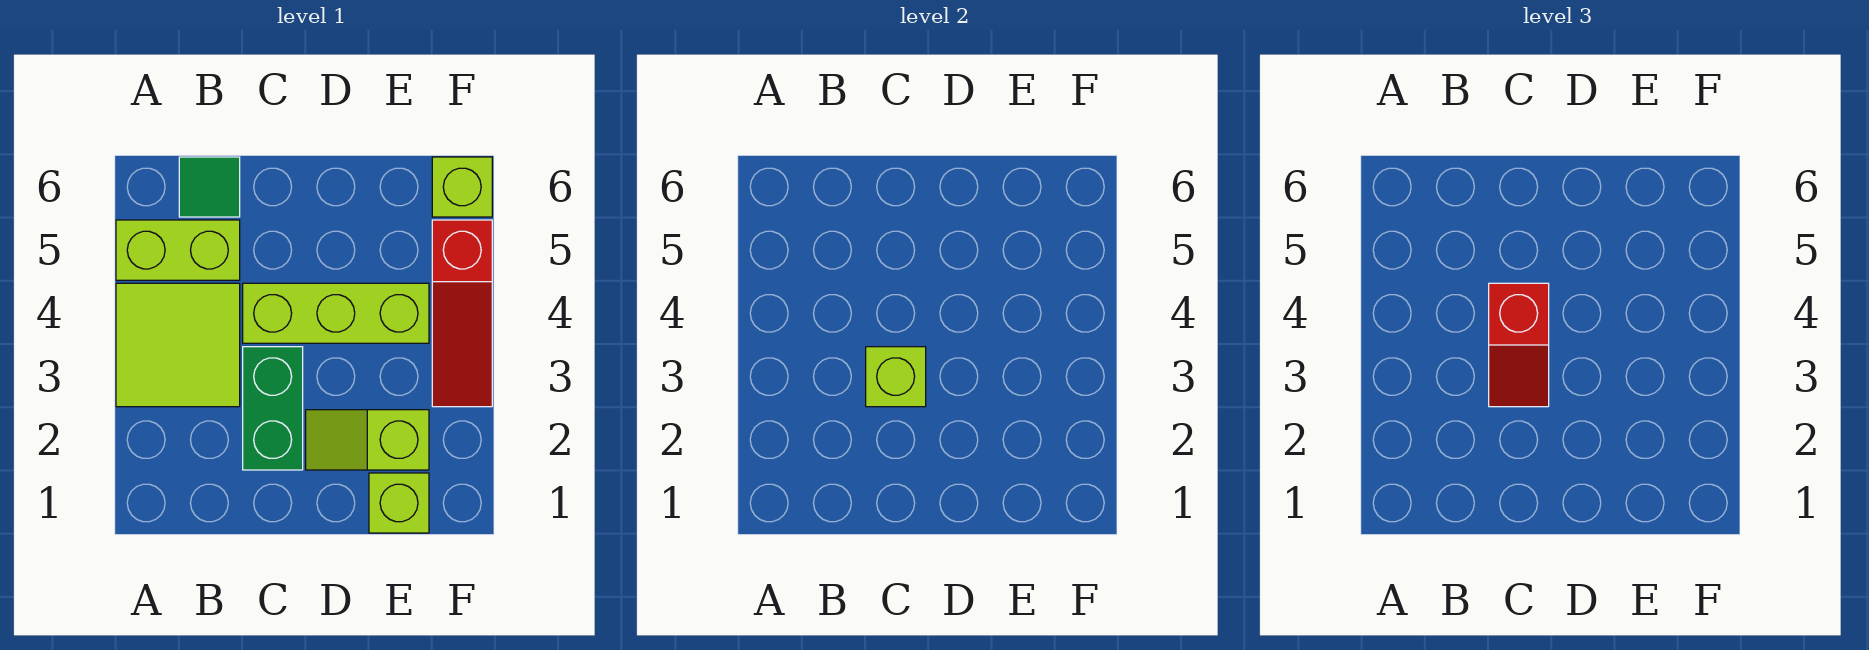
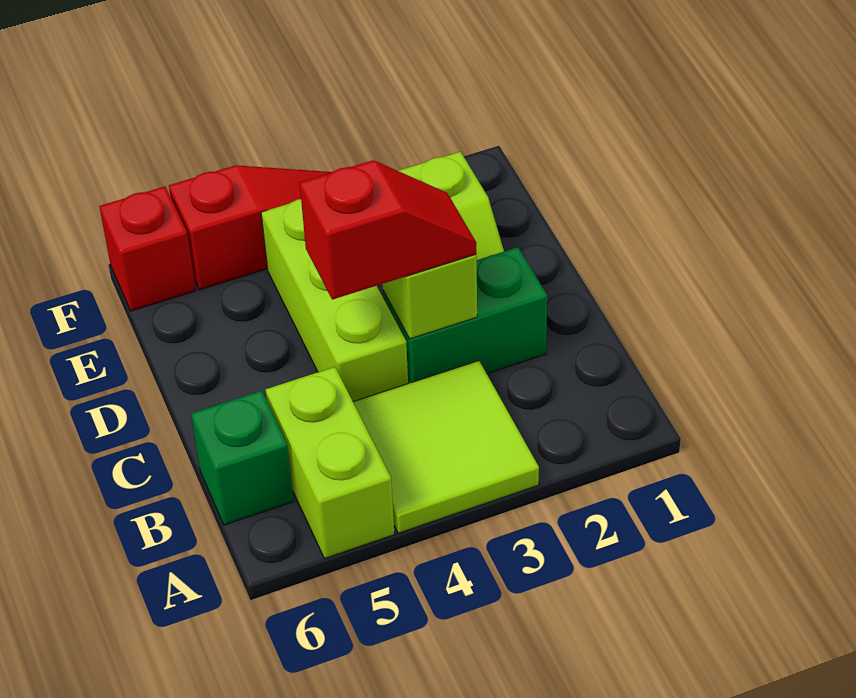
green 1x1 tile [179,157,240,217] -> green 1x1 brick [191,391,294,525]
lime 1x1 brick [369,473,429,533] -> none
lime 1x1 brick [432,157,492,217] -> red 1x1 brick [99,187,196,311]

